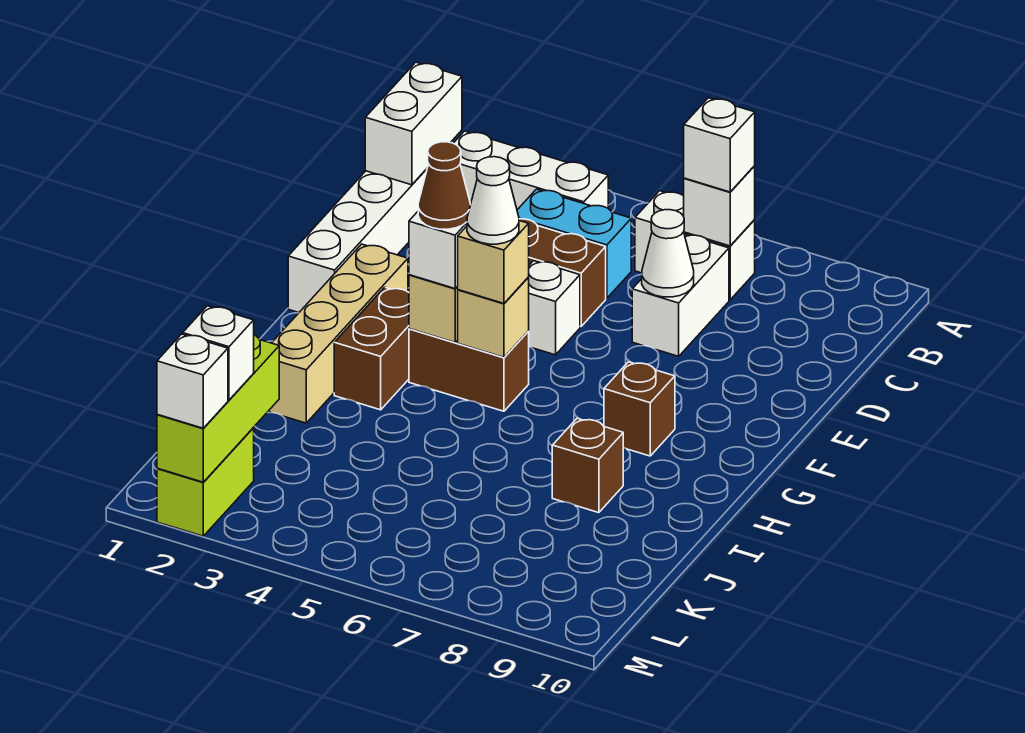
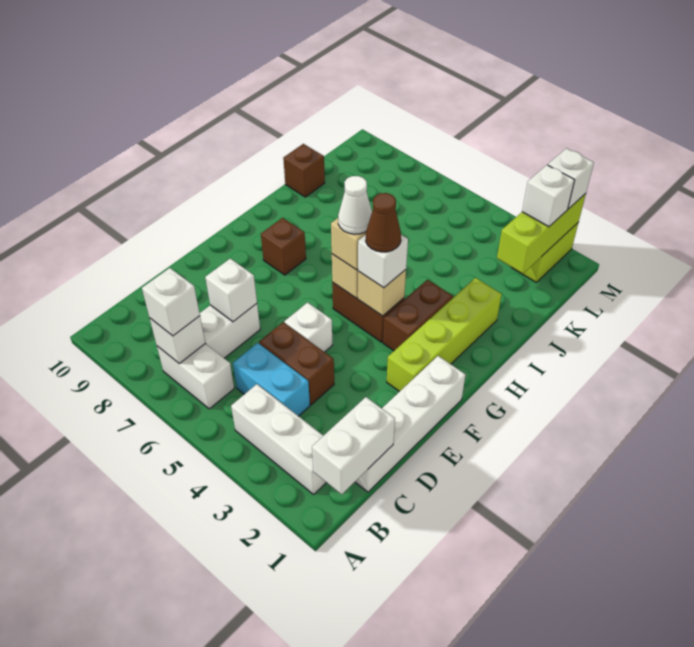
white 1x1 cone [642,210,694,297] -> white 1x1 brick [205,259,257,322]
tan 1x4 brick [268,244,408,423] -> lime 1x4 brick [387,278,502,392]
brown 1x1 brick [552,418,623,513] -> brown 1x1 brick moved to [283,144,325,197]

